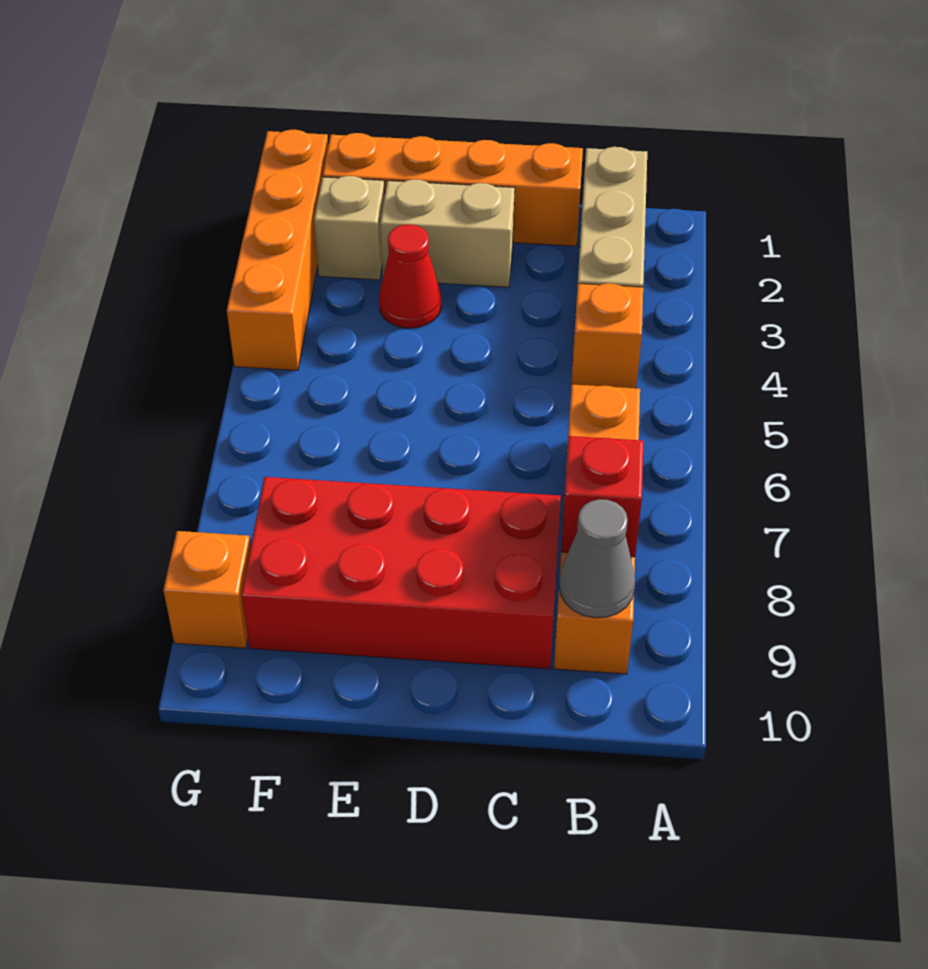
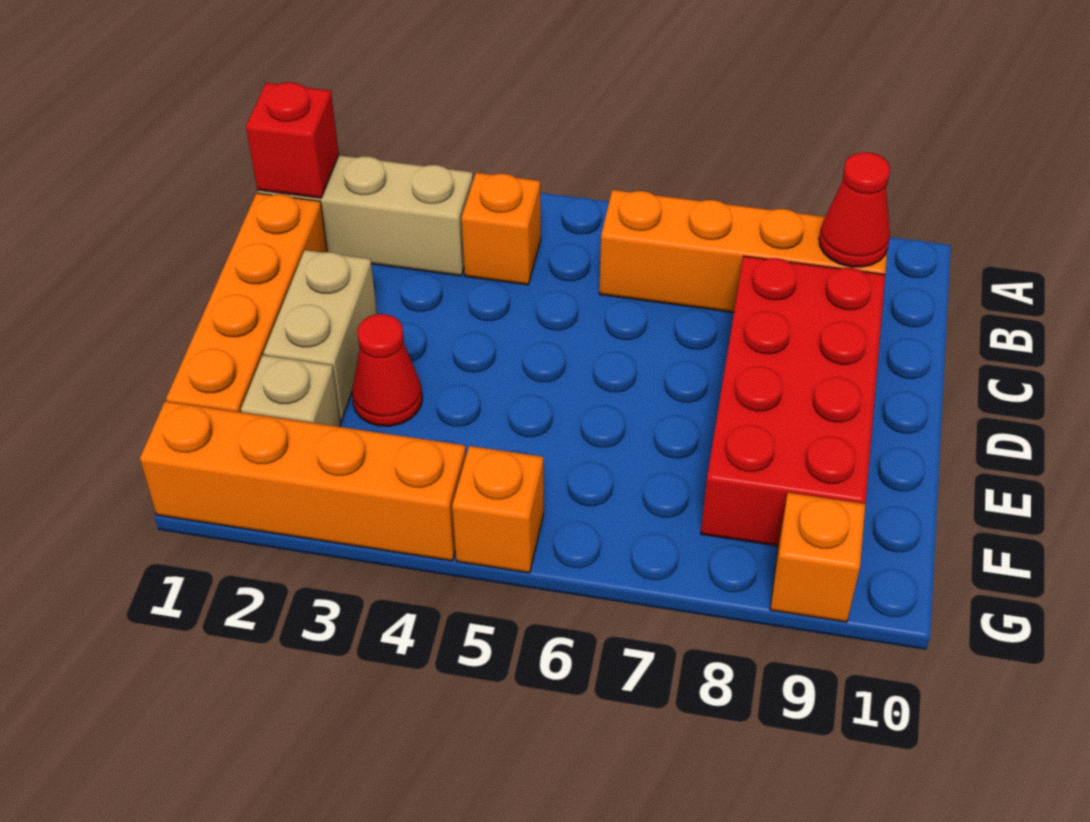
red 1x1 brick [561,436,644,557] -> red 1x1 brick moved to [246,82,339,198]
grey 1x1 cone [559,499,635,618] -> red 1x1 cone [819,152,890,267]
none -> orange 1x1 brick [452,446,544,573]

